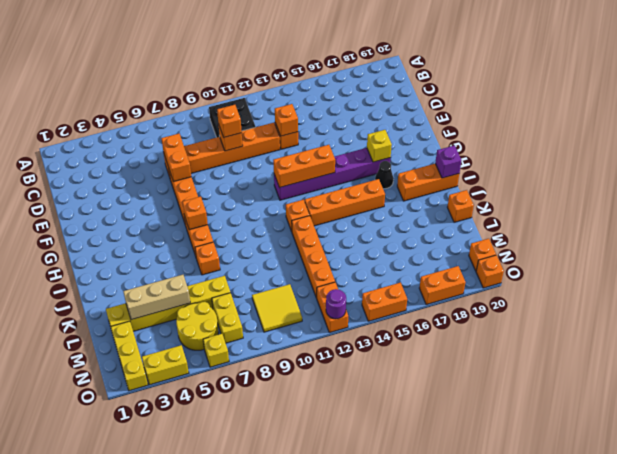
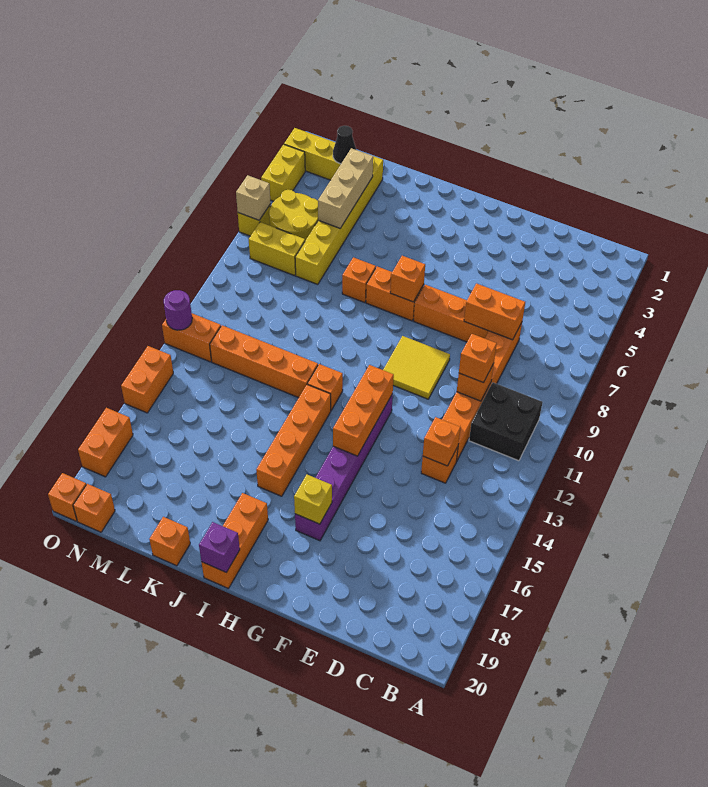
black 1x1 cone [375,161,394,189] -> black 1x1 cone moved to [333,126,356,164]
yellow 2x2 tile [252,284,302,332] -> yellow 2x2 tile moved to [383,336,450,399]
none -> tan 1x1 brick [236,175,271,220]

